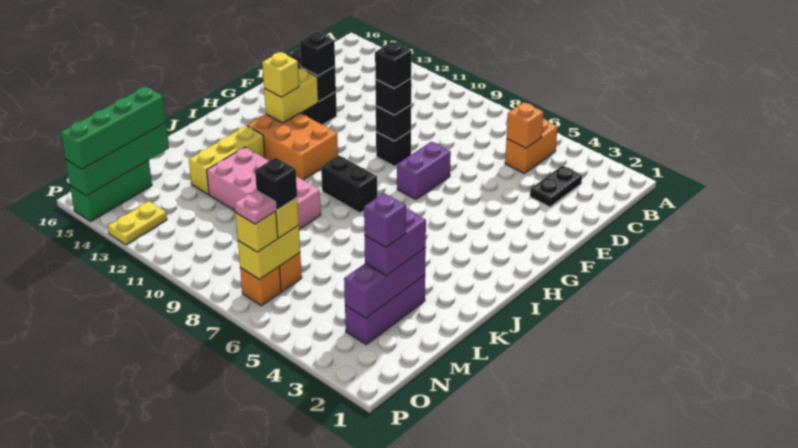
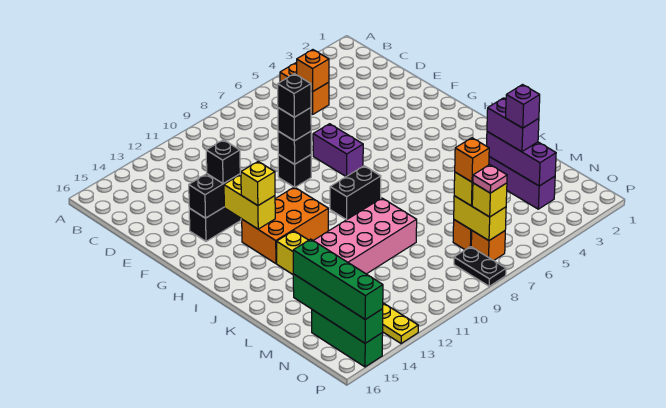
black 1x2 plate [530,166,582,207] -> black 1x2 plate moved to [454,247,506,286]
black 1x1 brick [255,158,297,210] -> orange 1x1 brick [455,138,489,182]

